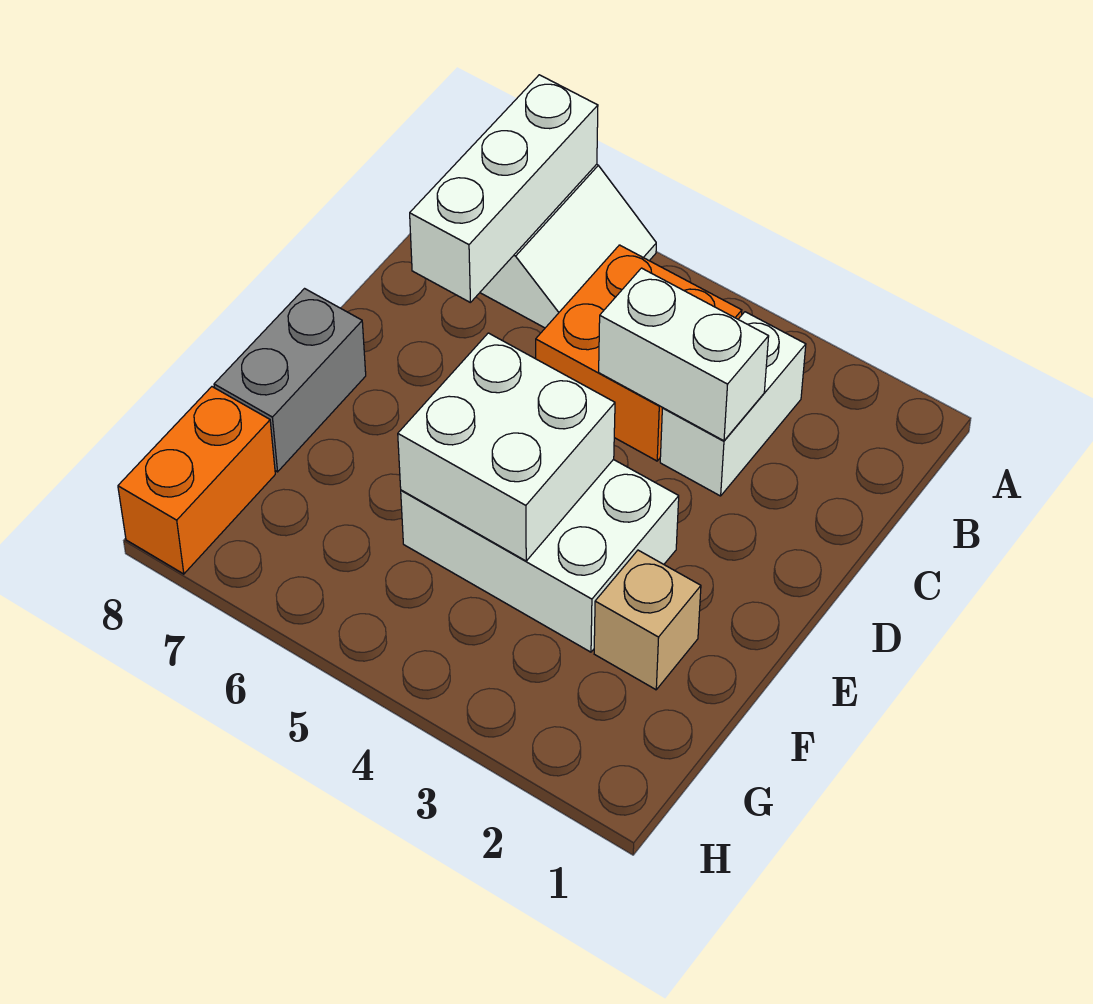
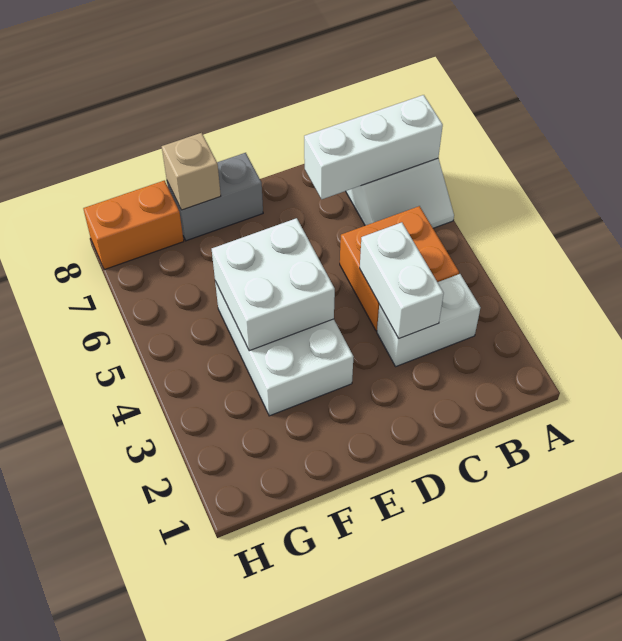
tan 1x1 brick [594,550,701,690] -> tan 1x1 brick moved to [162,133,221,210]

